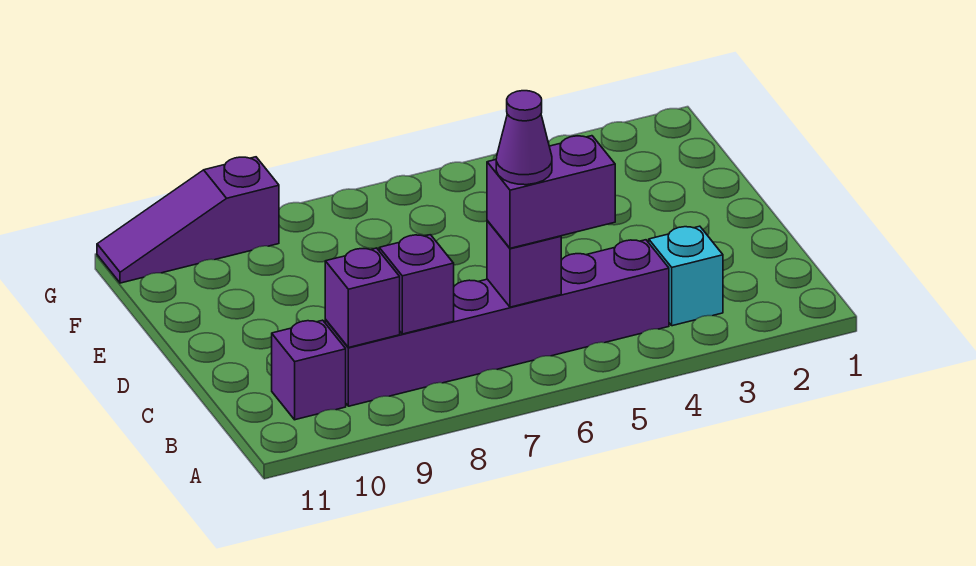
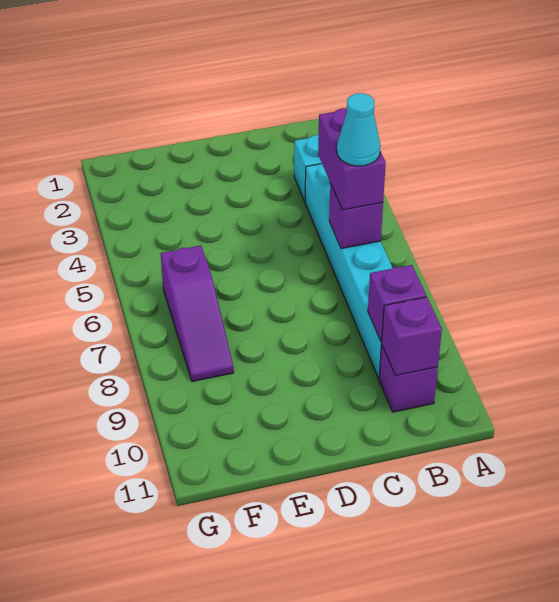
purple 1x6 brick [325,240,669,406] -> cyan 1x6 brick [305,163,393,378]
purple 1x1 cone [496,91,552,185] -> cyan 1x1 cone [337,93,381,166]
purple 1x1 brick [379,235,454,334] -> purple 1x1 brick moved to [382,297,442,376]
purple 1x3 slope [97,157,279,283] -> purple 1x3 slope moved to [161,246,234,382]

